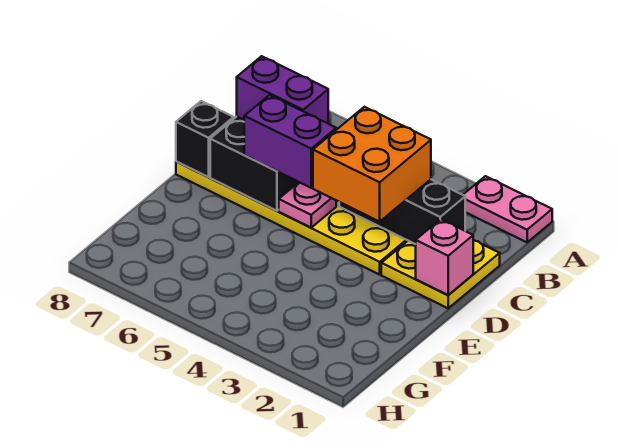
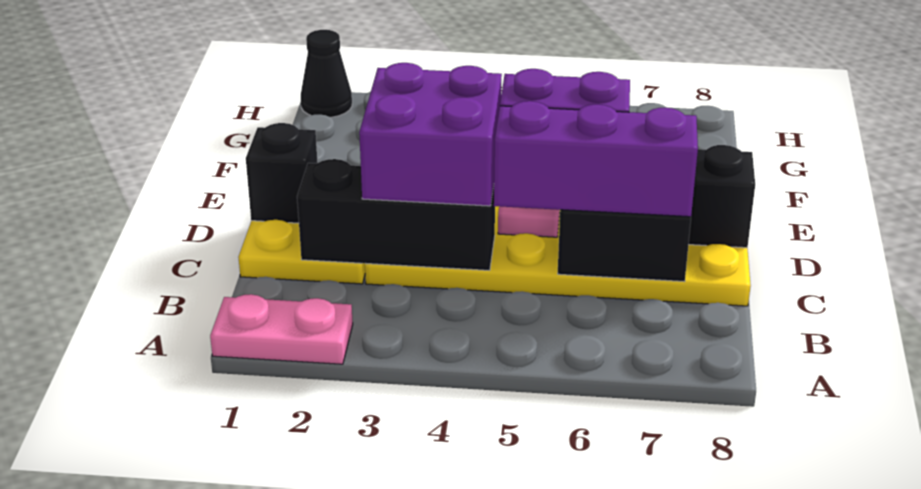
orange 2x2 brick [313,107,431,222] -> purple 2x2 brick [359,63,502,206]
purple 1x2 brick [237,56,328,123] -> purple 1x3 brick [494,101,698,217]
pink 1x1 brick [416,219,473,295] -> black 1x1 brick [246,123,318,223]
none -> black 1x1 cone [301,30,352,117]

